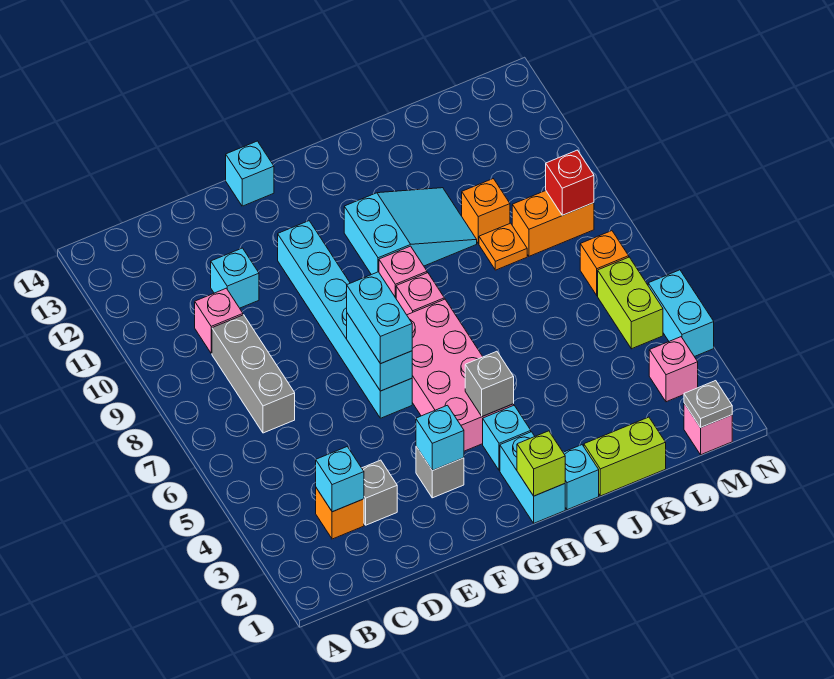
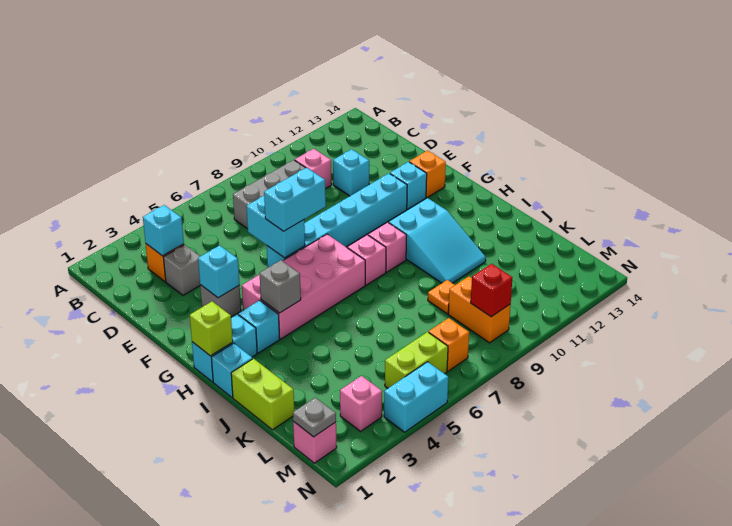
cyan 1x2 brick [347,313,412,391] -> cyan 1x2 brick turned to [246,196,305,258]
cyan 1x1 brick [226,141,274,206] -> cyan 1x1 brick moved to [390,162,427,209]
orange 1x1 brick [462,179,510,244] -> orange 1x1 brick moved to [409,151,446,198]

